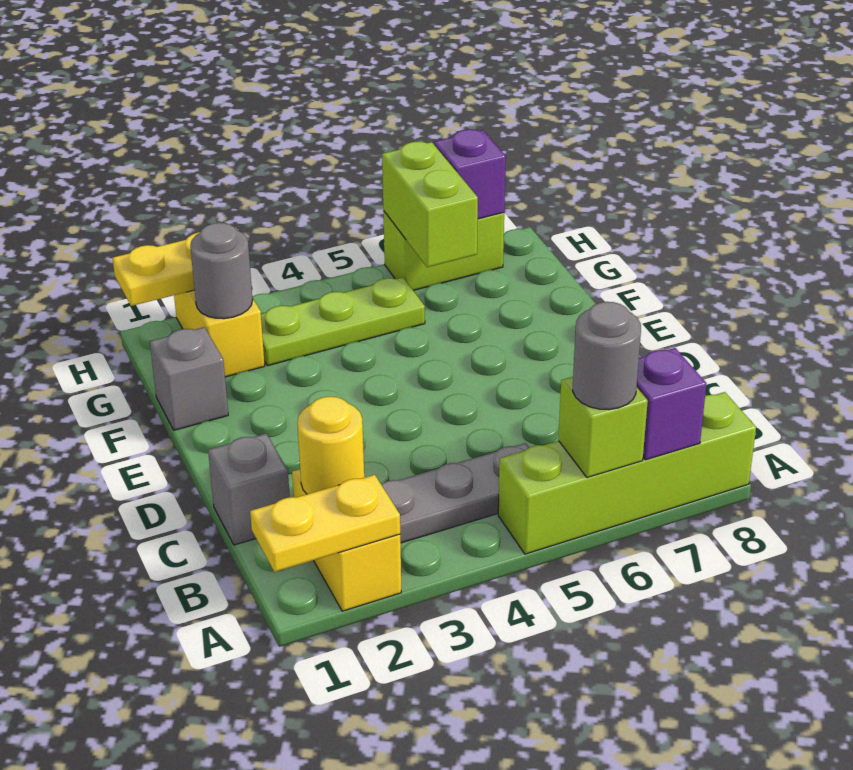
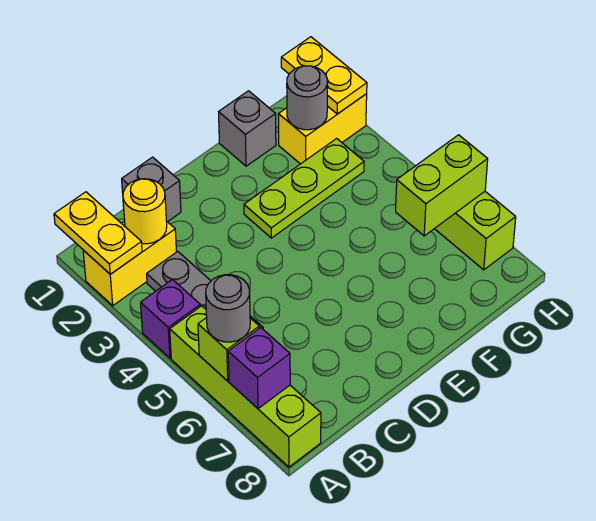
lime 1x3 plate [261,277,425,366] -> lime 1x3 plate turned to [244,139,364,238]
purple 1x1 brick [434,129,506,219] -> purple 1x1 brick moved to [141,280,200,358]

